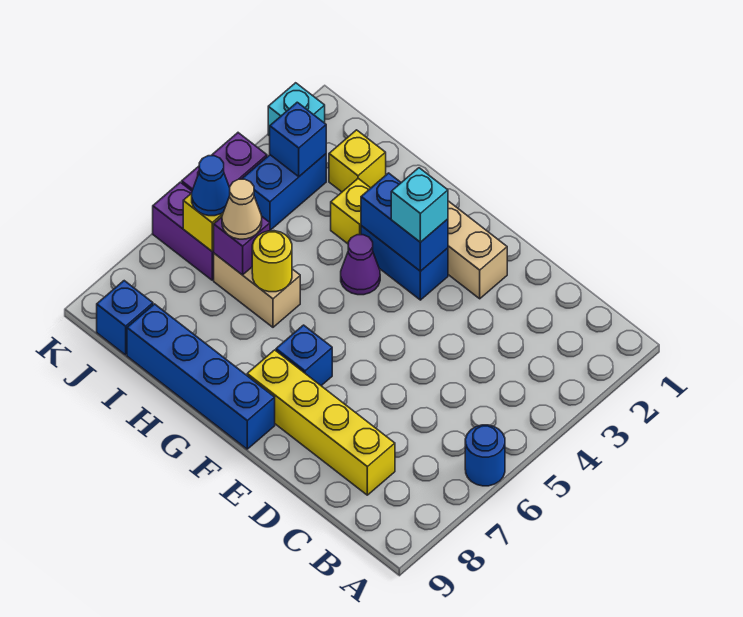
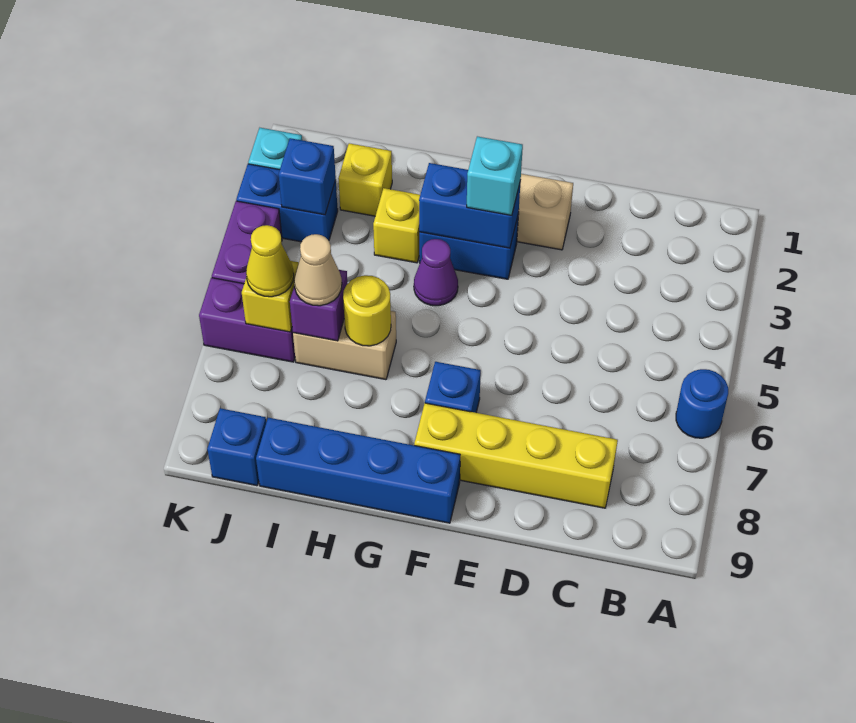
blue 1x2 brick [242,154,326,230] -> blue 1x2 brick turned to [236,164,338,242]
blue 1x1 cone [192,156,230,216] -> yellow 1x1 cone [246,225,294,297]

